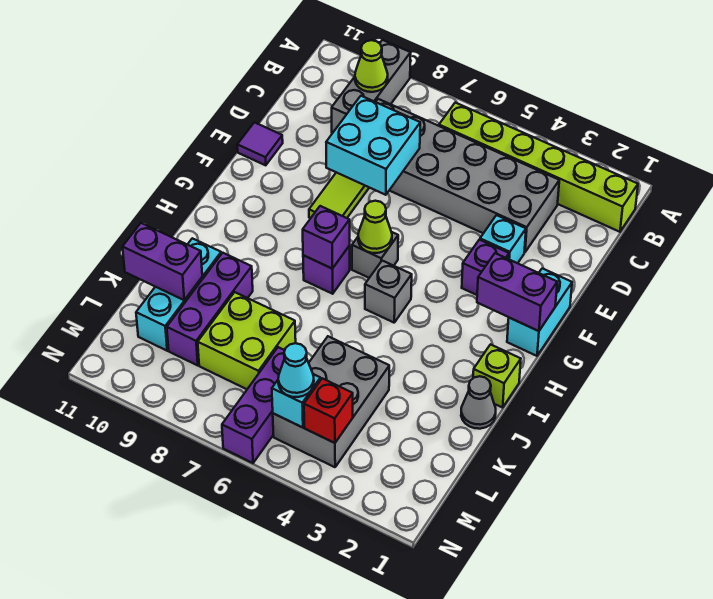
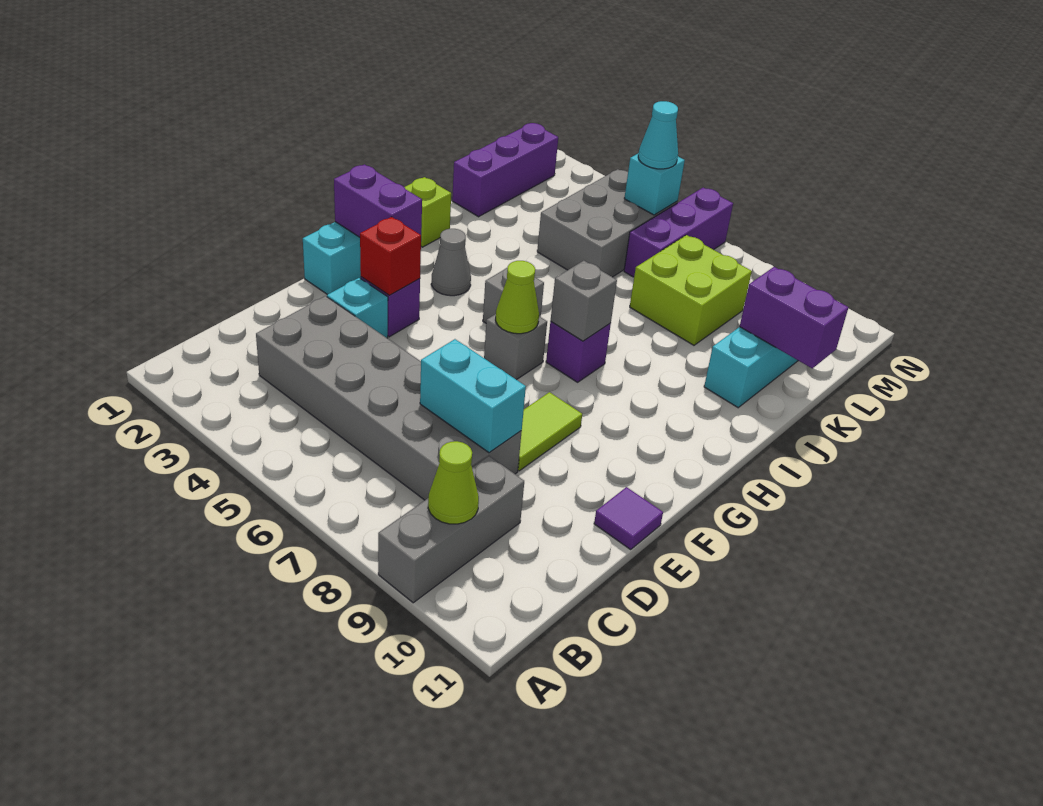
lime 1x6 brick [439,103,638,232] -> none
cyan 2x2 brick [326,96,420,195] -> cyan 1x2 brick [420,339,526,453]
purple 1x1 brick [303,206,350,269] -> grey 1x1 brick [551,261,617,341]
grey 1x1 cone [461,376,496,429] -> grey 1x1 cone moved to [431,229,471,296]
purple 1x3 brick [167,253,253,365] -> purple 1x3 brick moved to [452,123,558,217]
red 1x1 brick [304,378,353,443] -> red 1x1 brick moved to [360,217,421,295]

